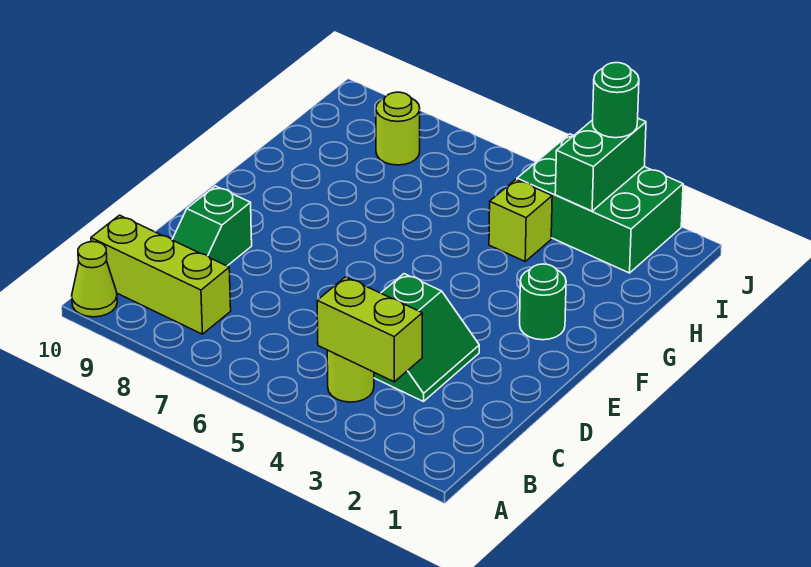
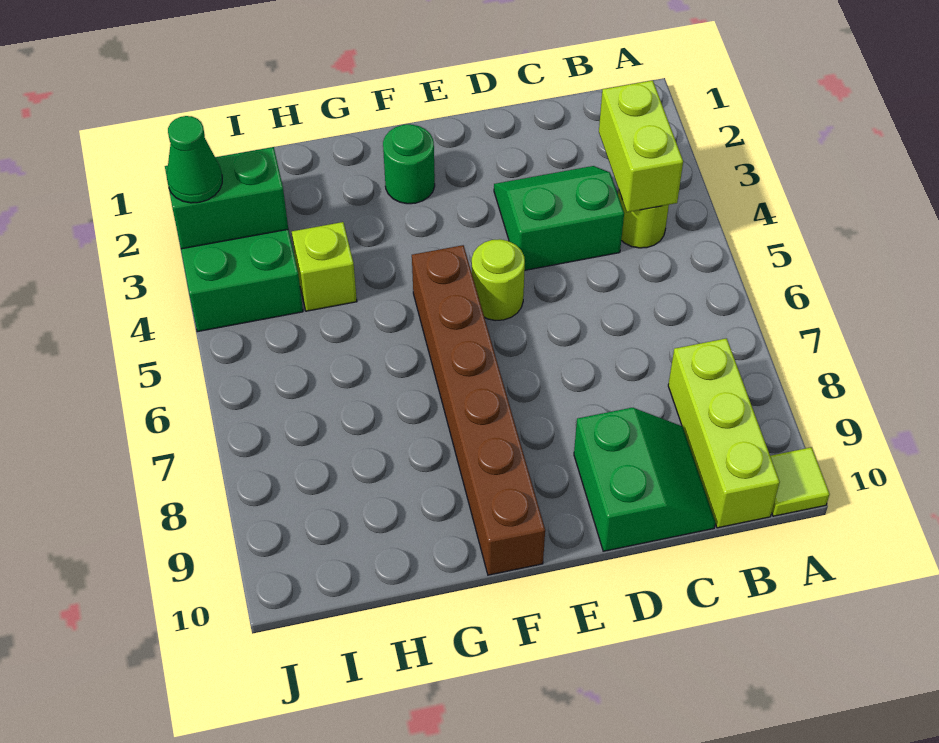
lime 1x1 cone [72,242,117,317] -> lime 1x1 tile [770,447,830,516]
green 1x2 slope [172,186,252,266] -> green 2x2 slope [574,408,716,551]
none -> brown 1x6 brick [412,245,545,575]
lime 1x1 round brick [376,92,420,165] -> lime 1x1 round brick moved to [472,239,525,320]
green 1x1 round brick [593,63,639,138] -> green 1x1 cone [167,116,222,203]

